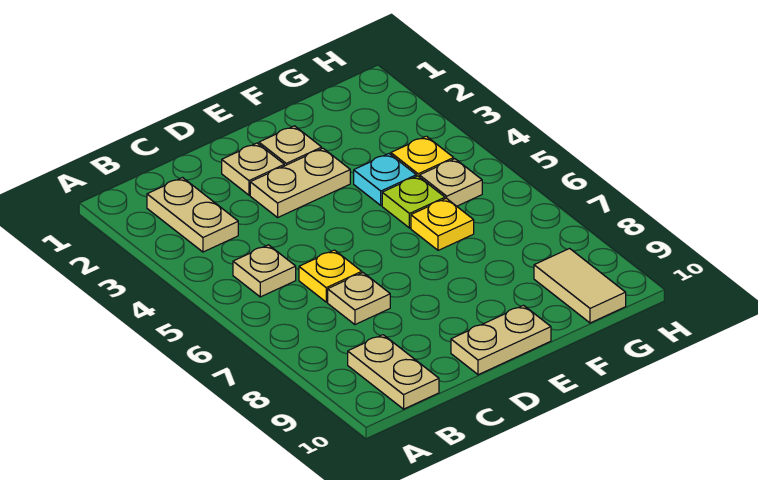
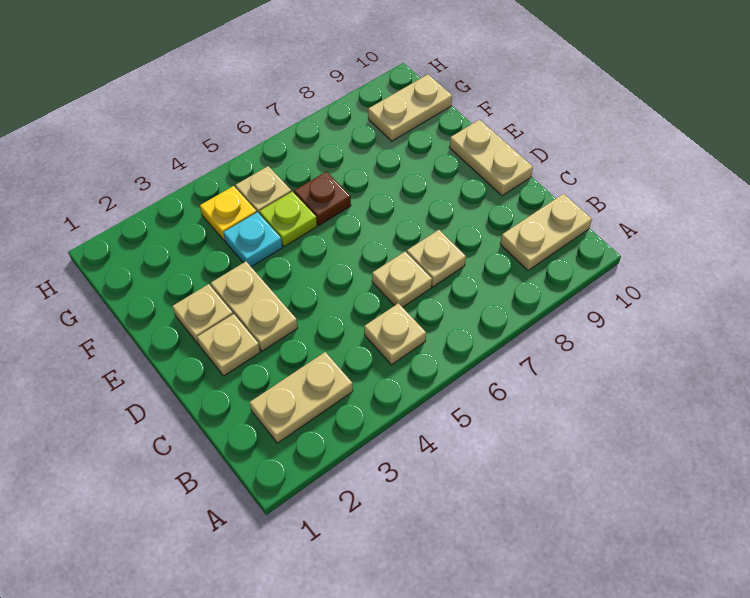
yellow 1x1 plate [299,250,362,302] -> tan 1x1 plate [372,252,432,307]
yellow 1x1 plate [411,198,474,250] -> brown 1x1 plate [294,172,351,225]
tan 1x2 tile [534,249,626,323] -> tan 1x2 plate [368,74,452,141]

